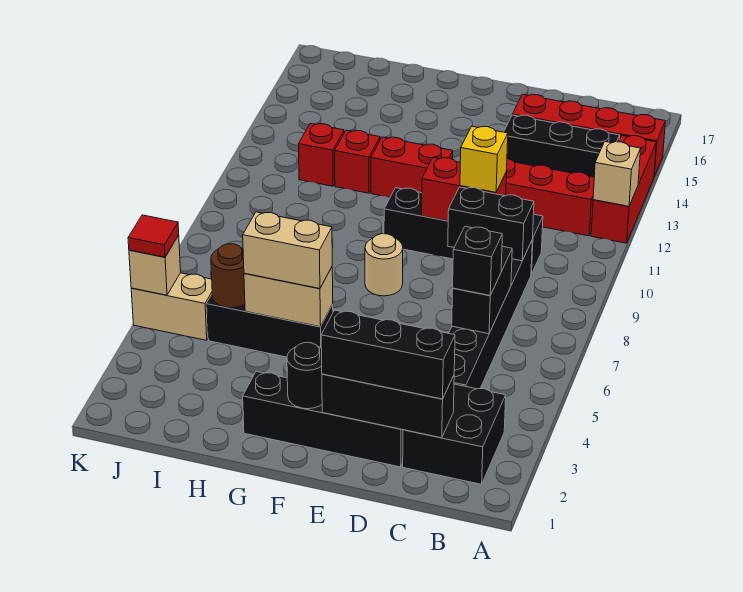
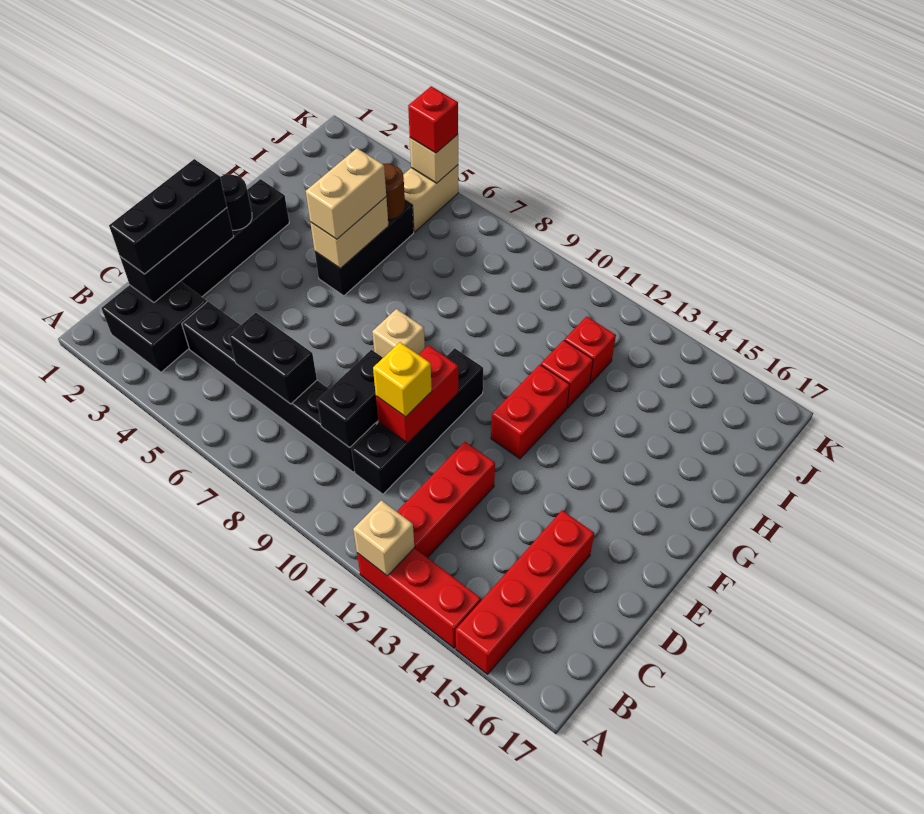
black 1x3 brick [504,115,620,177] -> none
black 1x1 brick [453,226,502,295] -> none
tan 1x1 round brick [365,234,403,296] -> tan 1x1 brick [372,309,425,358]
red 1x1 tile [128,215,179,257] -> red 1x1 brick [408,86,458,153]

